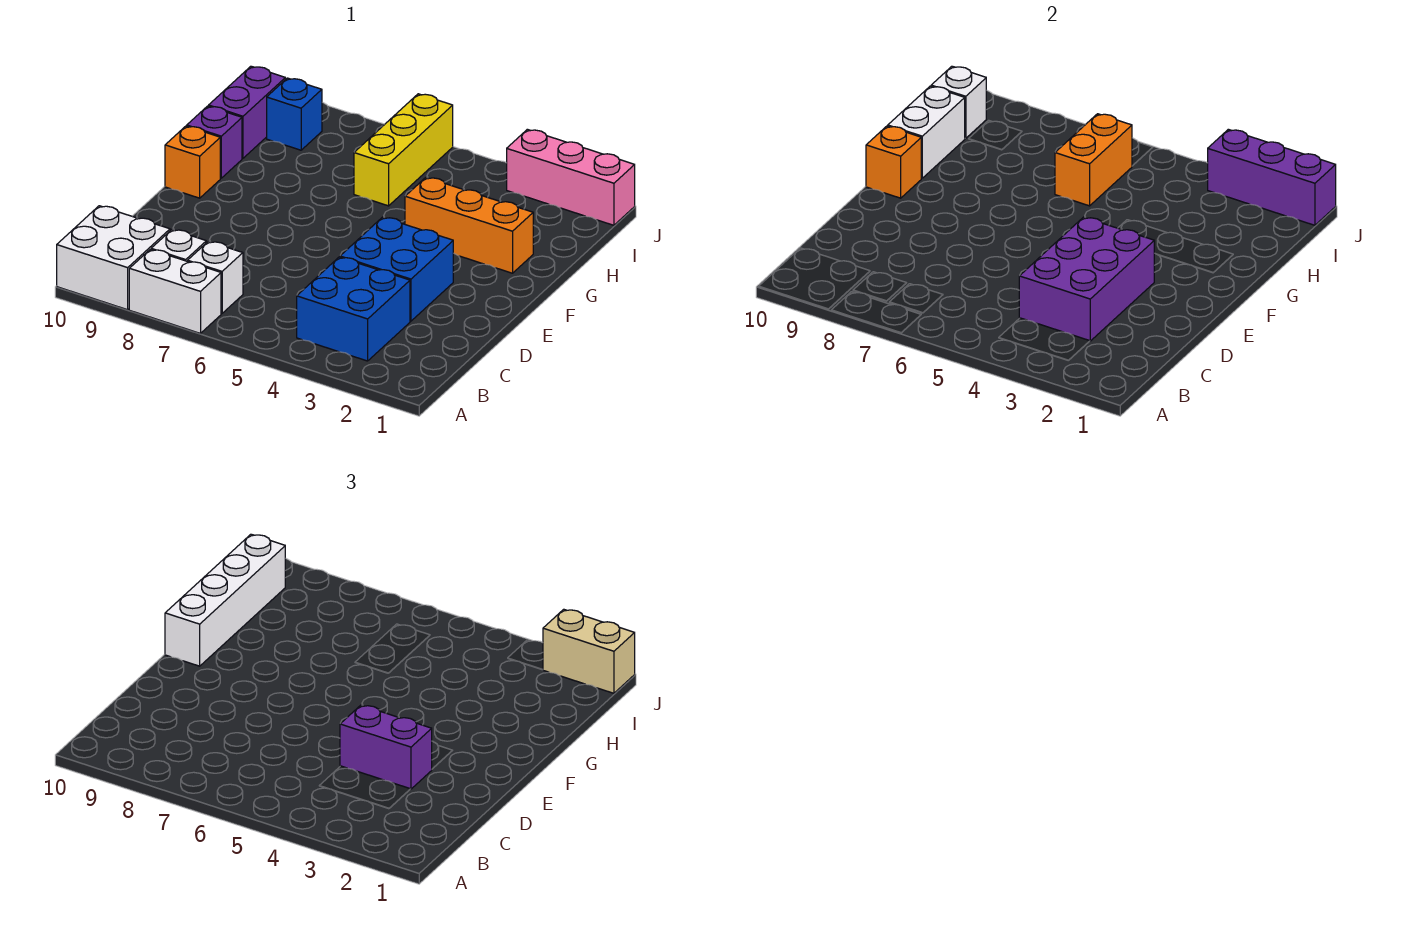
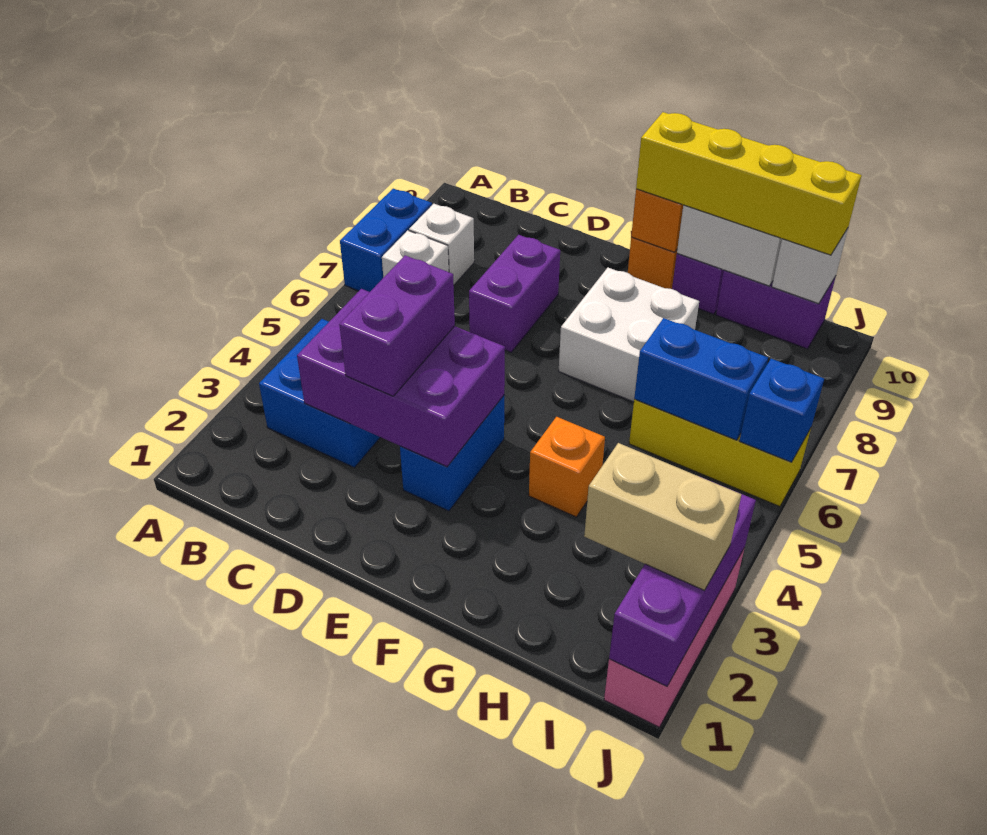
white 1x2 brick [129,249,221,333] -> blue 1x2 brick [340,189,432,292]
white 2x2 brick [57,206,170,310] -> white 2x2 brick moved to [559,268,699,402]
blue 2x2 brick [340,217,453,321] -> blue 1x2 brick [400,396,504,511]
none -> purple 1x2 brick [469,235,560,352]
white 1x4 brick [165,534,285,666] -> yellow 1x4 brick [636,112,862,255]
orange 1x3 brick [405,178,533,273] -> orange 1x1 brick [529,417,605,517]
orange 1x2 brick [1055,114,1132,206] -> blue 1x2 brick [634,318,768,440]
blue 1x1 brick [267,78,322,150] -> blue 1x1 brick moved to [739,359,824,462]
tan 1x2 brick [543,609,635,693] -> tan 1x2 brick turned to [584,443,742,590]

